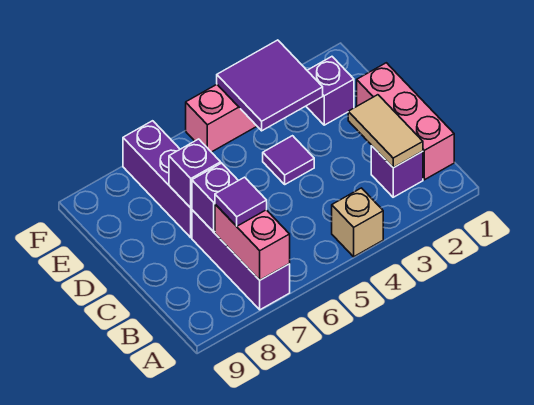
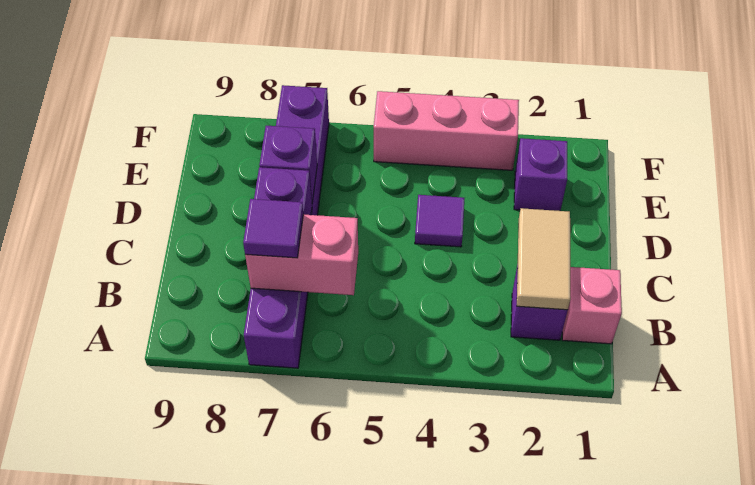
tan 1x1 brick [332,188,383,257] -> none
pink 1x2 brick [215,204,290,280] -> pink 1x2 brick turned to [245,214,358,295]
pink 1x3 brick [357,63,454,180] -> pink 1x1 brick [562,267,622,344]
purple 2x2 tile [217,40,323,131] -> none

